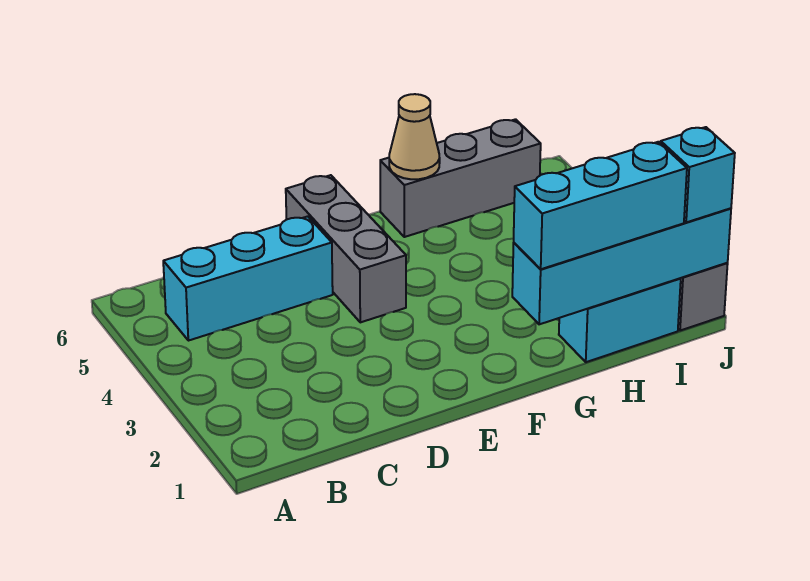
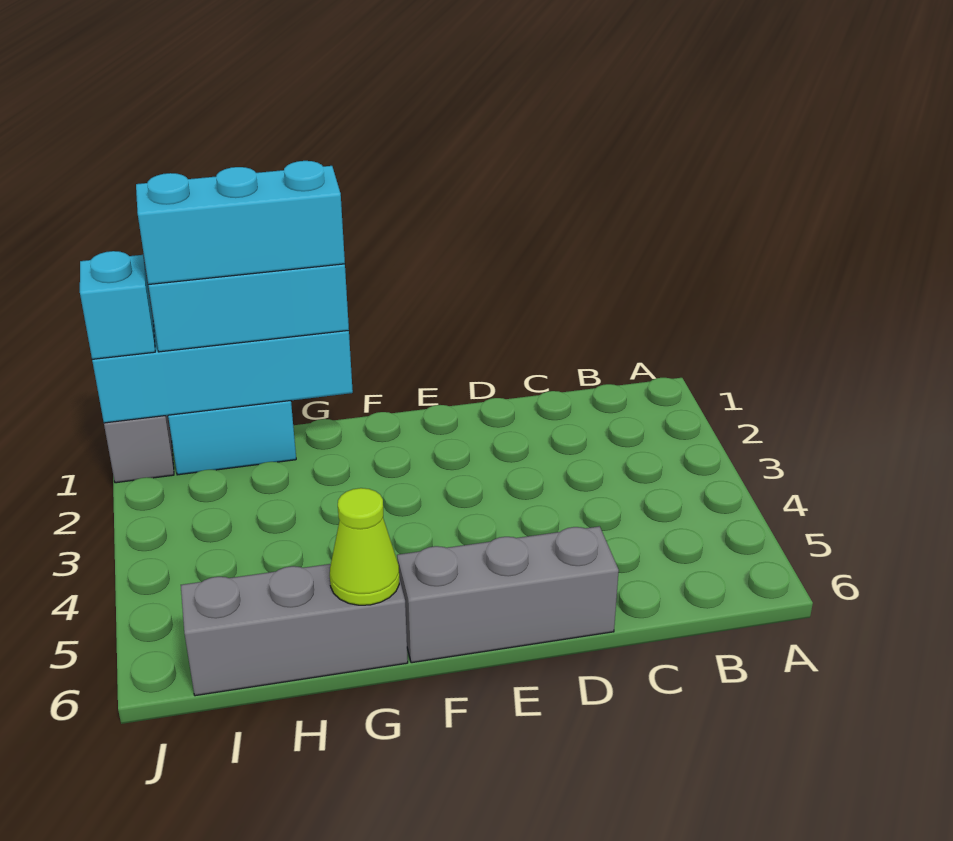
cyan 1x3 brick [163,216,333,341] -> cyan 1x3 brick moved to [136,161,345,285]
grey 1x3 brick [286,175,406,322] -> grey 1x3 brick turned to [397,526,619,663]
tan 1x1 cone [389,94,440,179] -> lime 1x1 cone [330,488,399,605]

